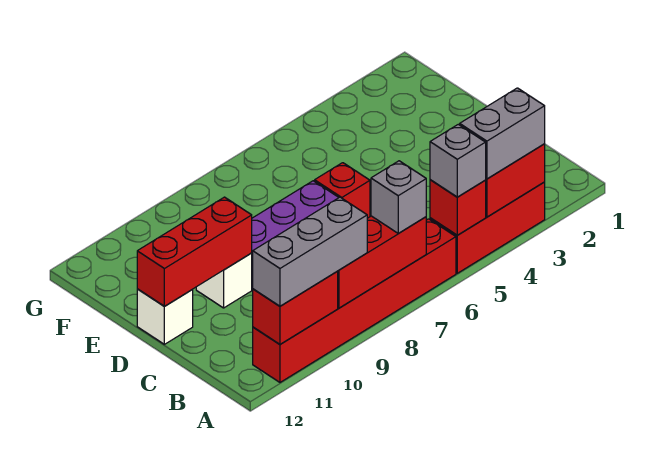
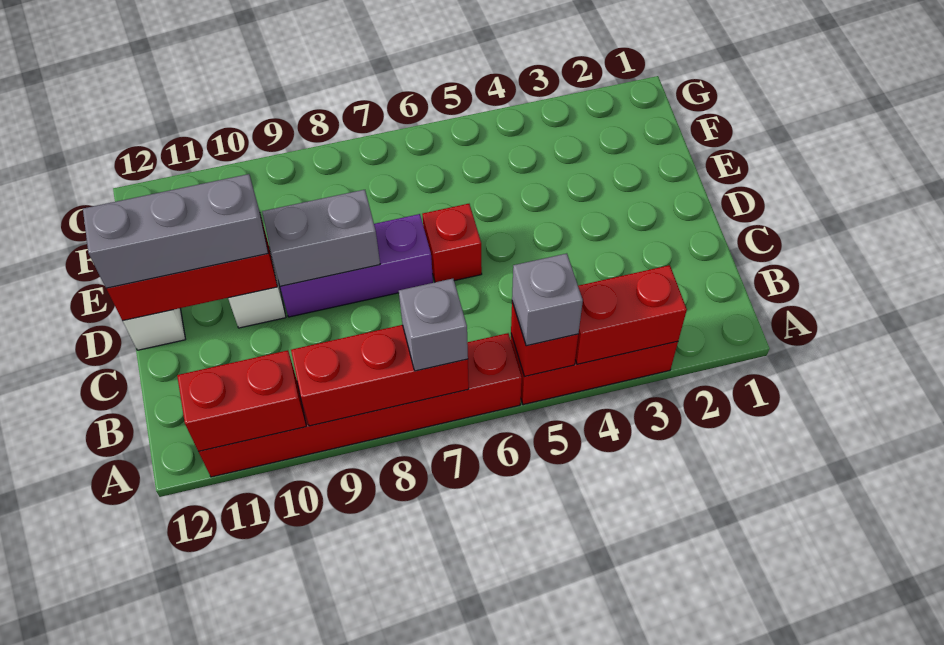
grey 1x2 brick [460,88,545,179] -> grey 1x2 brick moved to [262,190,380,286]
grey 1x3 brick [253,197,367,306] -> grey 1x3 brick moved to [83,174,268,288]

